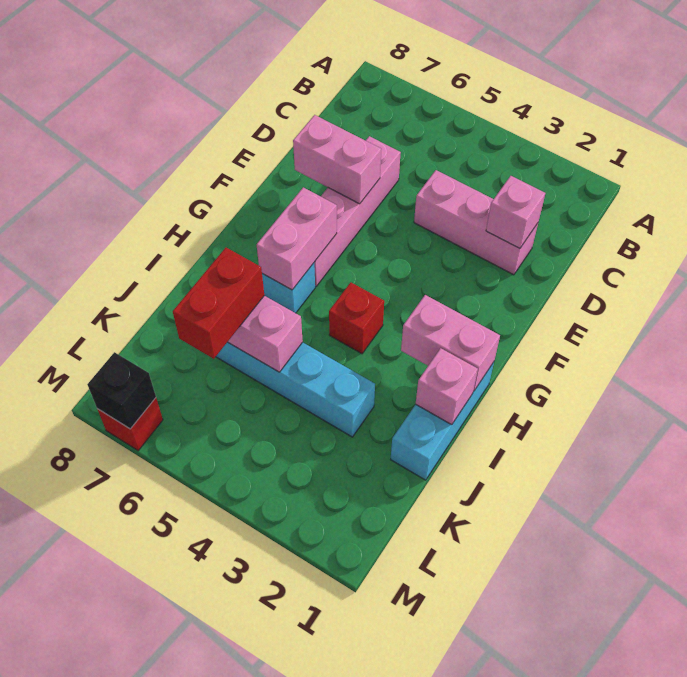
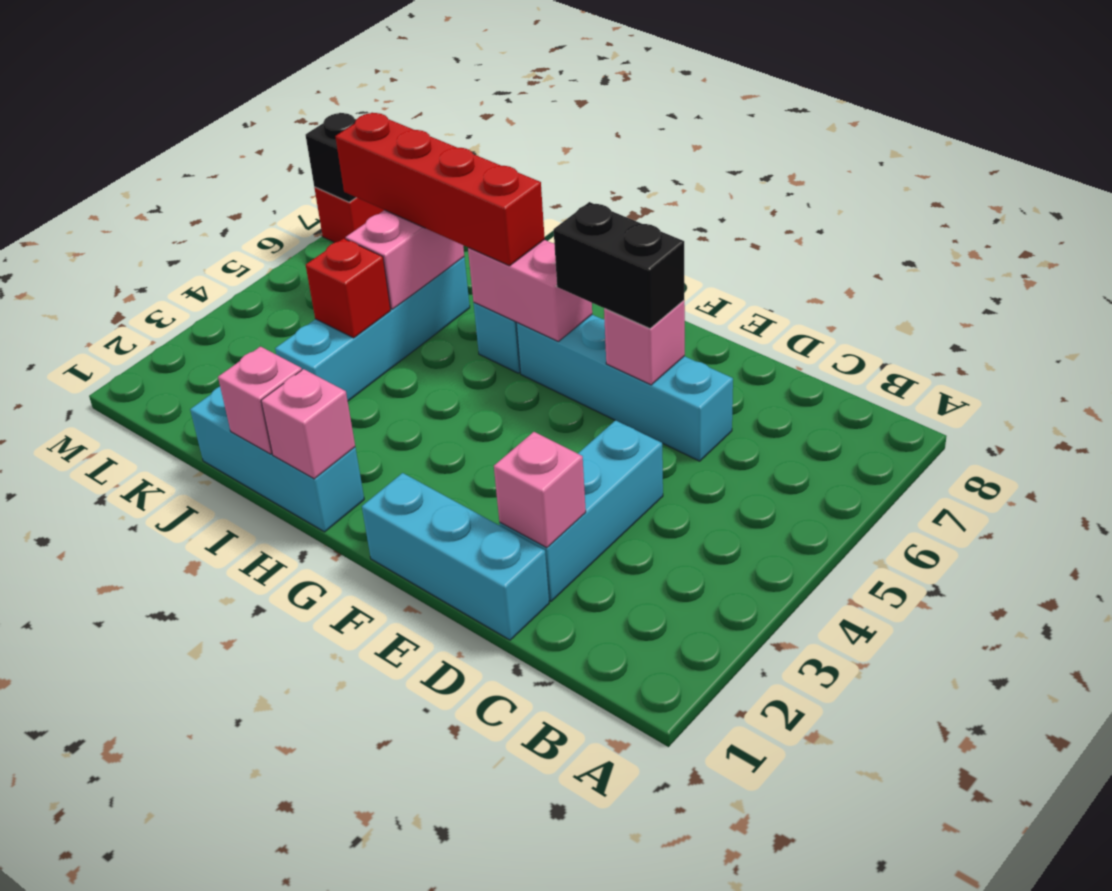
none -> cyan 1x3 brick [362,473,549,640]
pink 1x3 brick [414,170,538,275] -> cyan 1x3 brick [500,420,663,601]
pink 1x4 brick [314,136,401,286] -> cyan 1x4 brick [516,315,733,461]
pink 1x2 brick [293,115,381,204] -> pink 1x1 brick [604,301,685,385]
none -> black 1x2 brick [554,202,684,329]
pink 1x2 brick [401,295,500,391] -> pink 1x1 brick [261,369,355,479]
red 1x1 brick [329,283,384,354] -> red 1x1 brick moved to [306,238,391,338]
red 1x2 brick [173,248,264,359] -> red 1x4 brick [335,113,545,266]

